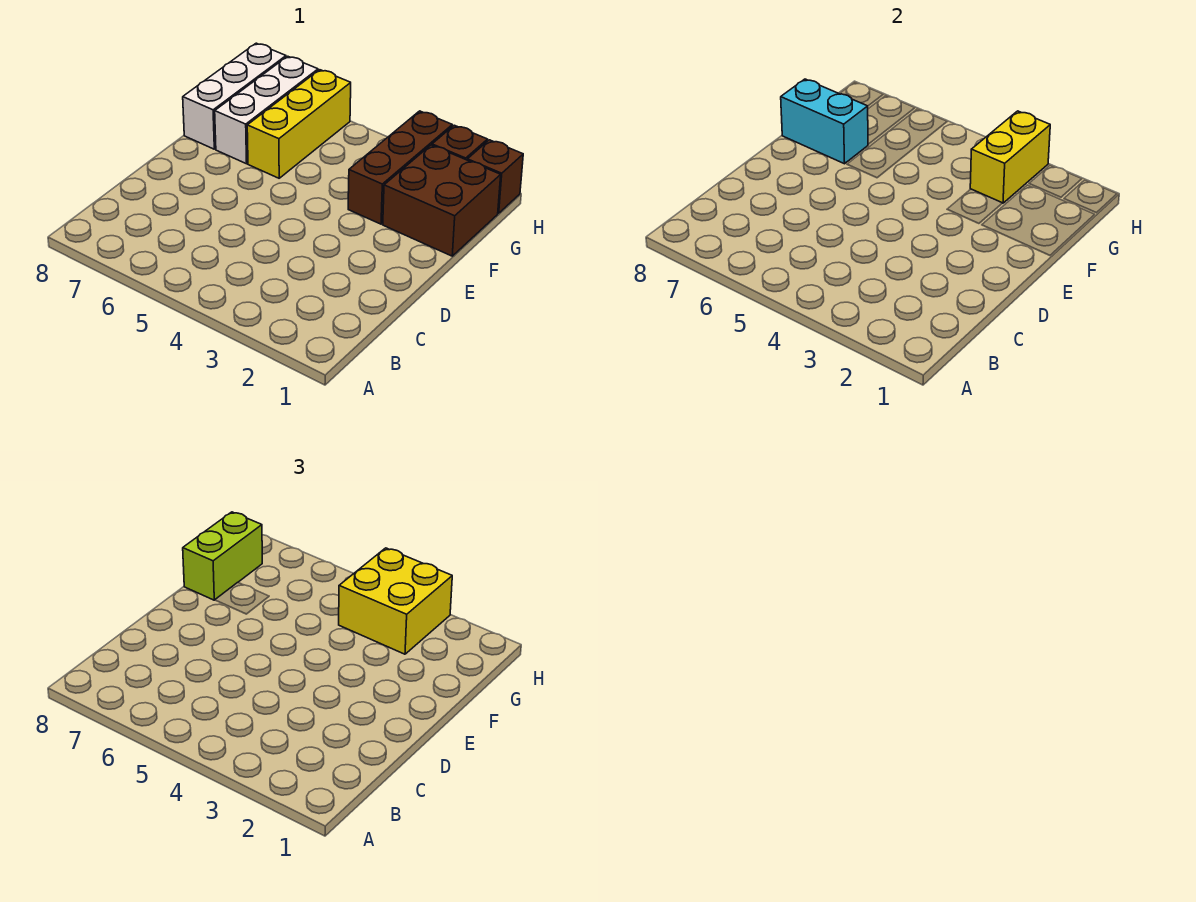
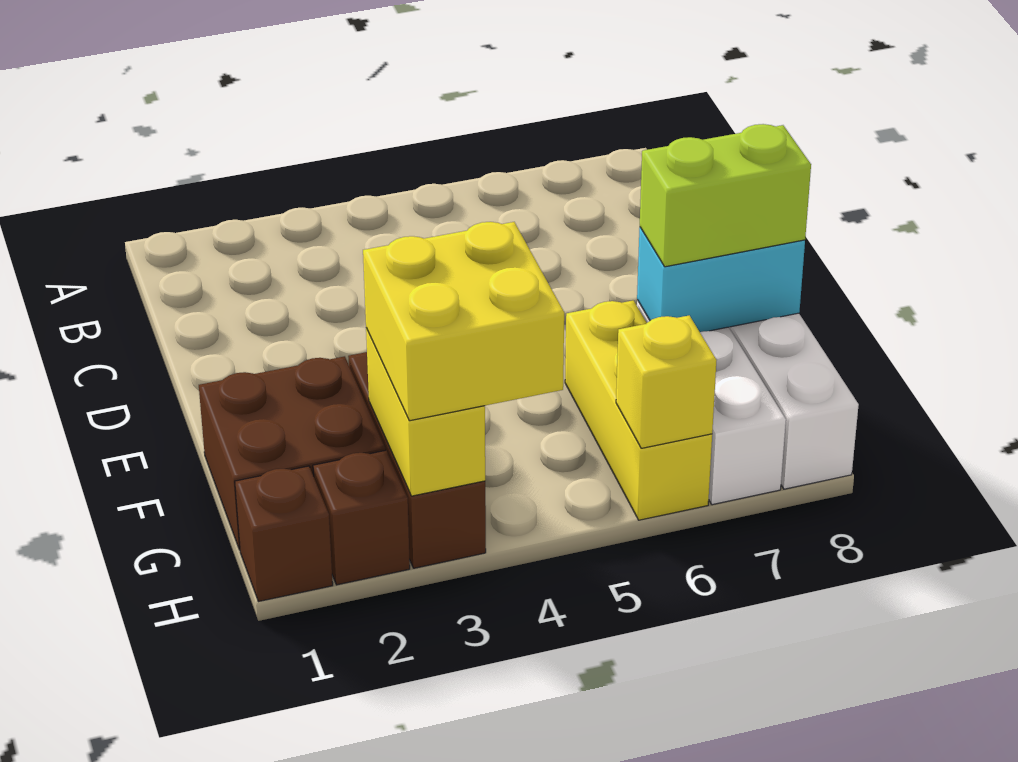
lime 1x2 brick [183,512,262,600] -> lime 1x2 brick turned to [640,124,811,267]
none -> yellow 1x1 brick [616,315,717,448]

